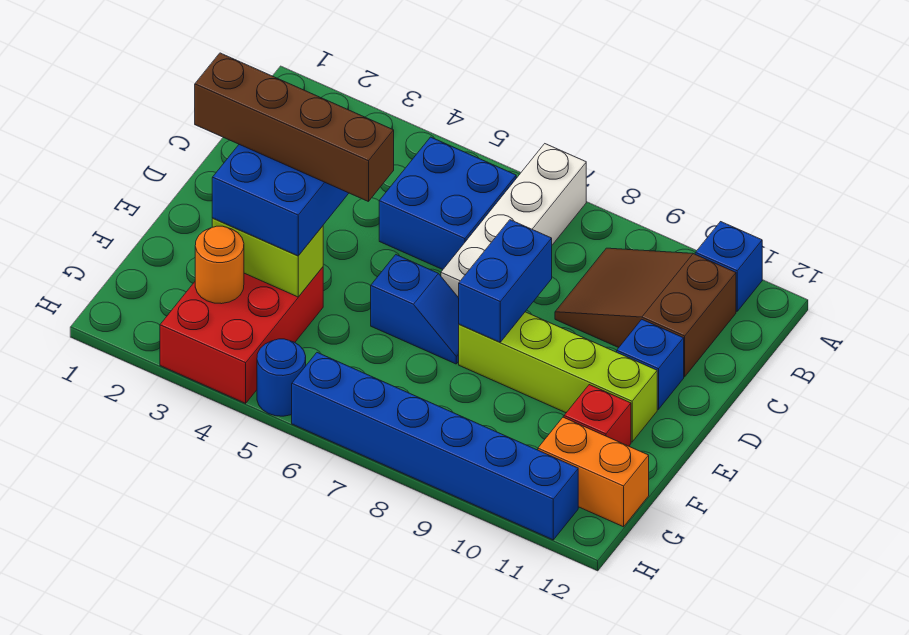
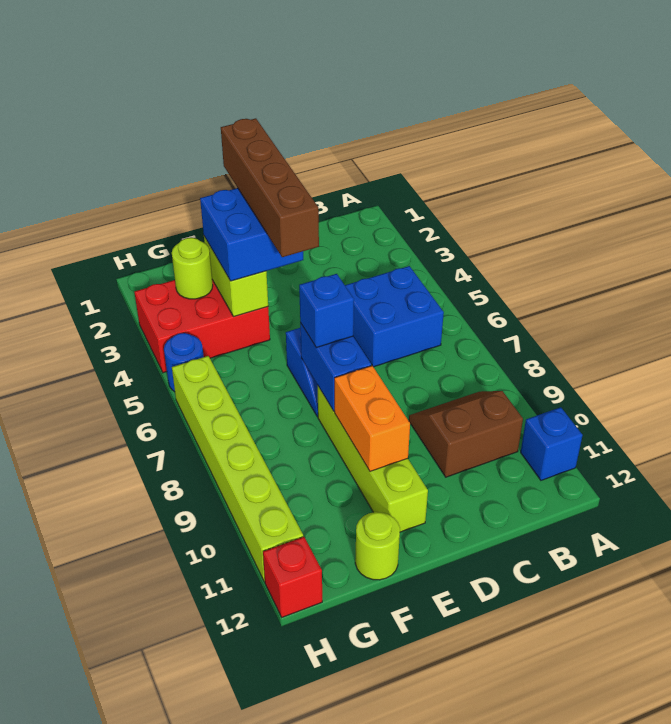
white 1x4 brick [441,144,586,298] -> none
brown 2x3 slope [555,248,736,377] -> brown 2x2 slope [409,391,523,477]
blue 1x2 brick [459,220,552,342] -> blue 1x2 brick turned to [300,323,371,411]
blue 1x1 brick [617,320,684,409] -> blue 1x1 brick moved to [299,274,354,348]
red 1x1 brick [564,385,631,446] -> red 1x1 brick moved to [263,537,322,617]
none -> lime 1x1 round brick [355,512,400,580]
orange 1x1 round brick [195,226,244,304] -> lime 1x1 round brick [172,238,213,299]
orange 1x2 brick [538,417,649,527] -> orange 1x2 brick moved to [335,366,410,471]
blue 1x6 brick [292,353,578,540] -> lime 1x6 brick [172,356,303,582]

